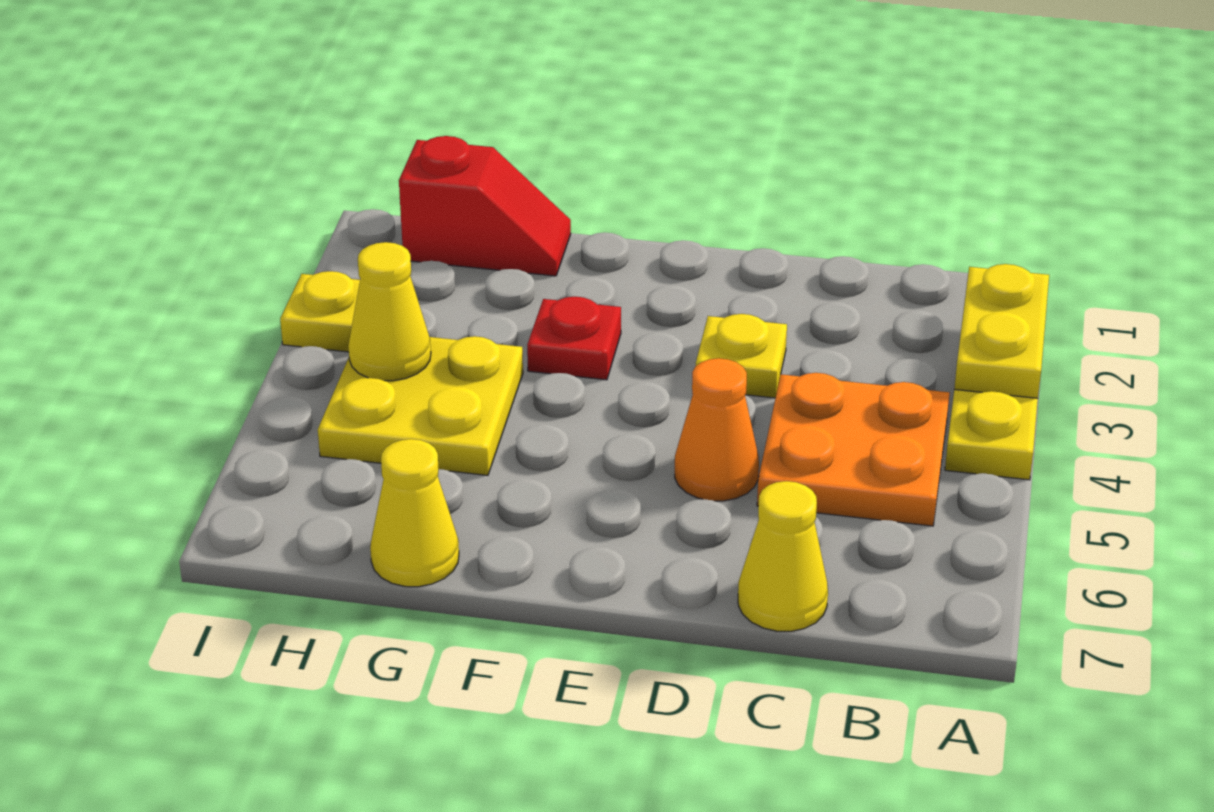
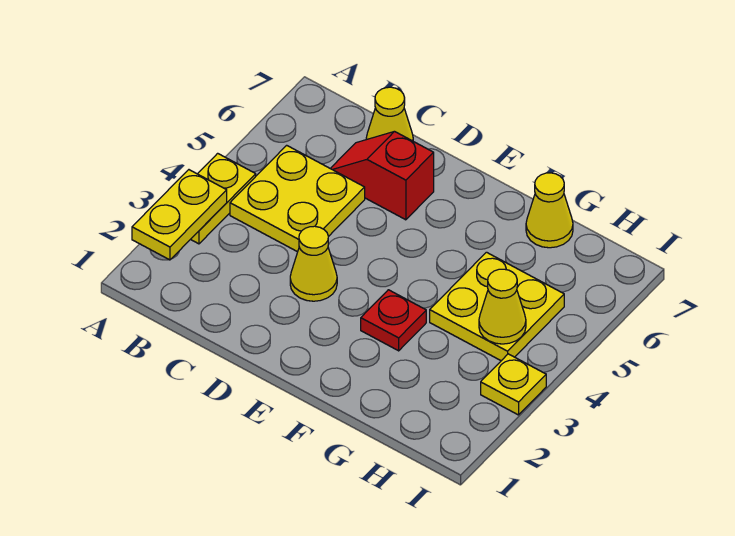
orange 2x2 plate [757,373,950,526] -> yellow 2x2 plate [230,145,365,252]
yellow 1x1 plate [696,314,787,398] -> yellow 1x1 cone [290,226,337,301]
orange 1x1 cone [675,358,759,501] -> none
red 1x2 slope [399,136,571,276] -> red 1x2 slope moved to [330,131,434,220]

